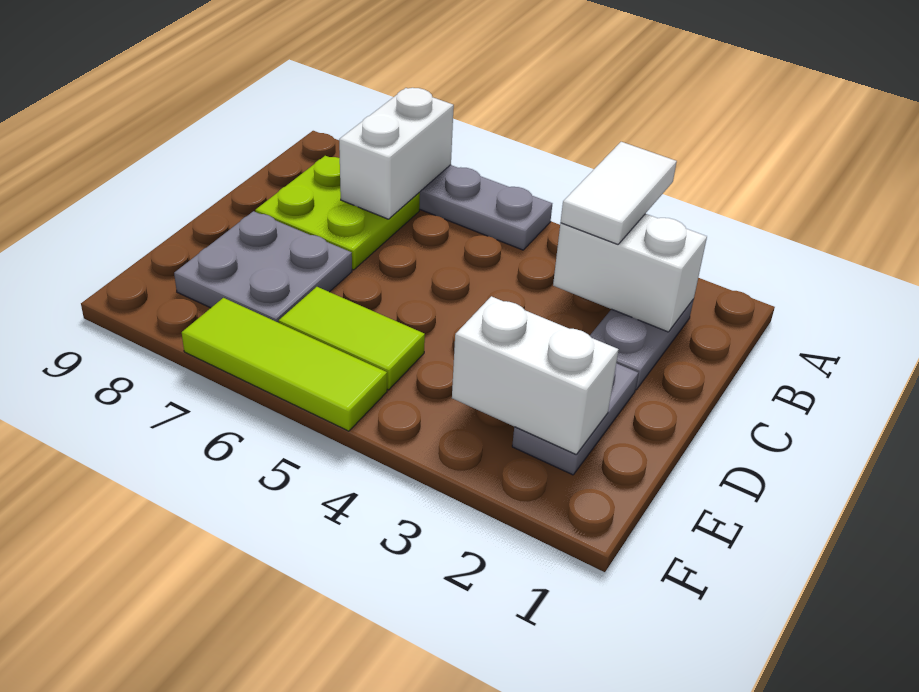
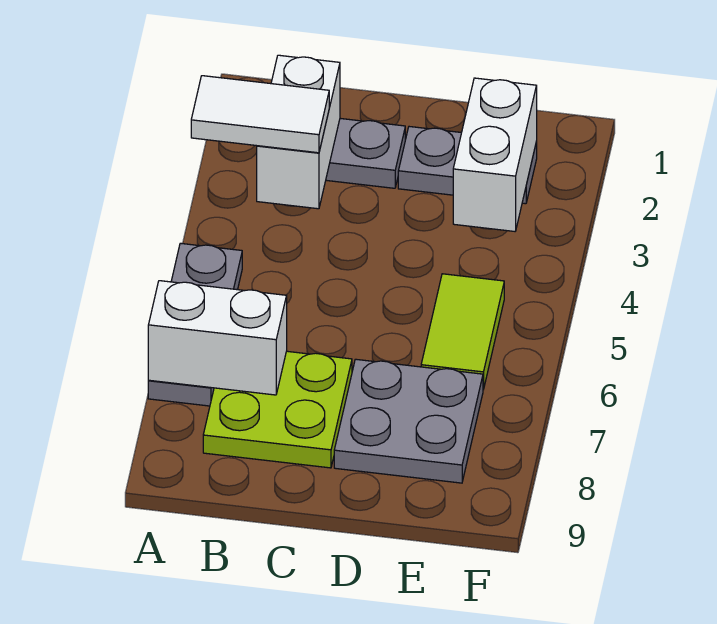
lime 1x3 tile [182,298,387,431] -> none

